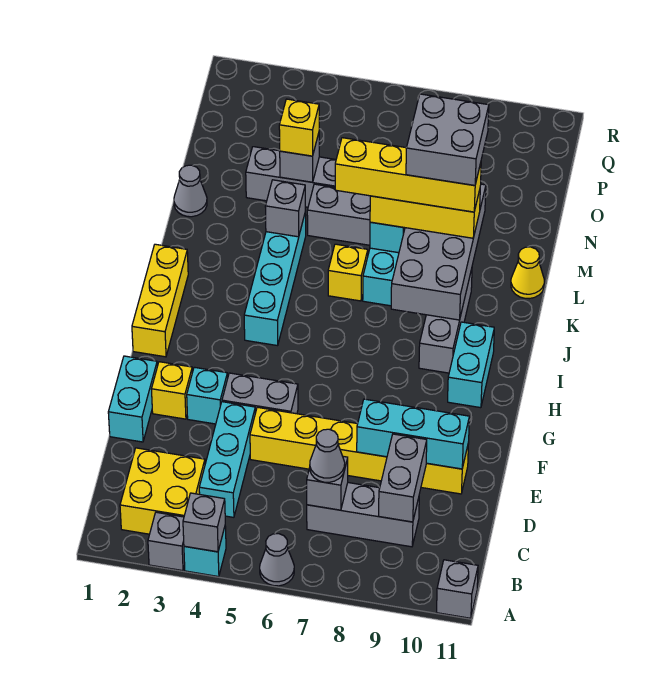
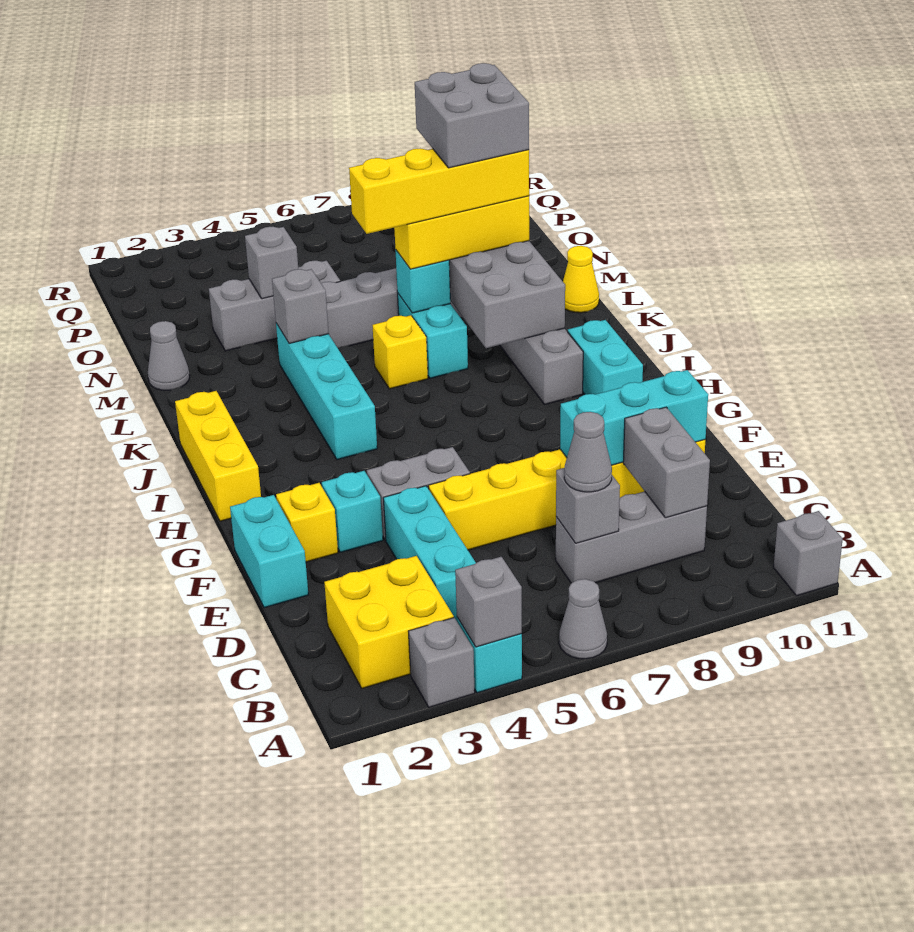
yellow 1x1 brick [279,99,319,156] -> none

